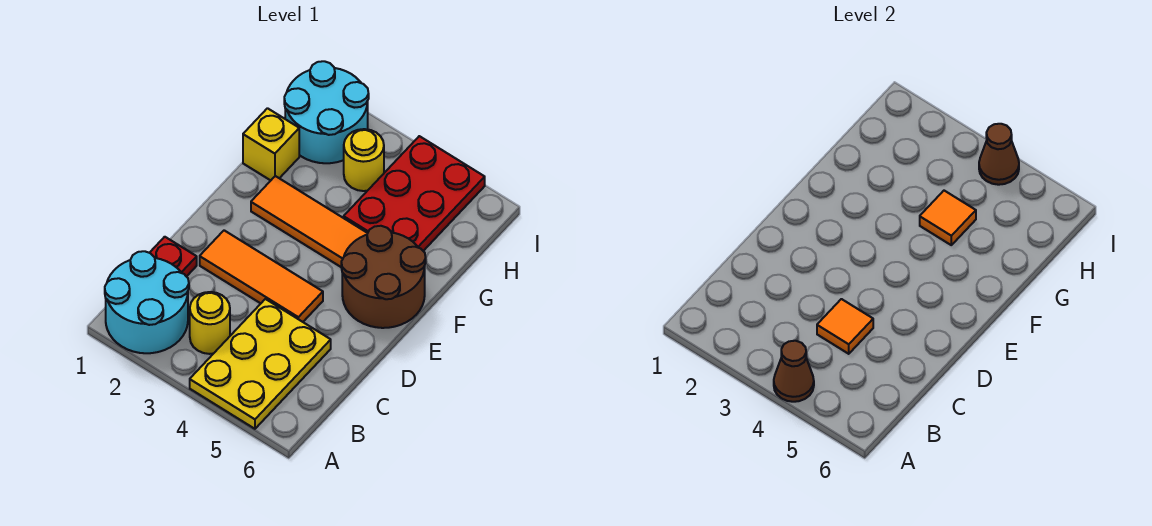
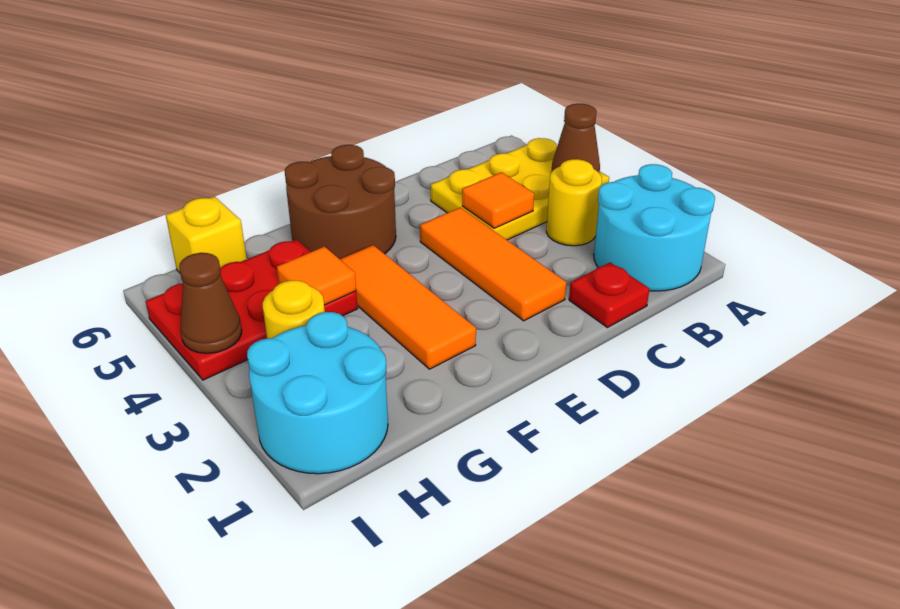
yellow 1x1 brick [243,108,299,180] -> yellow 1x1 brick moved to [166,197,247,273]

